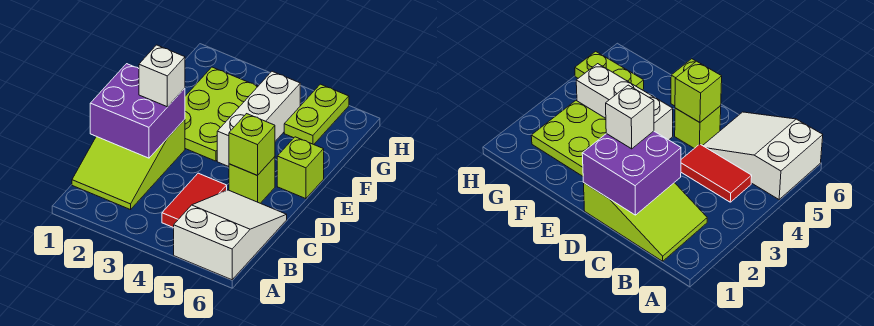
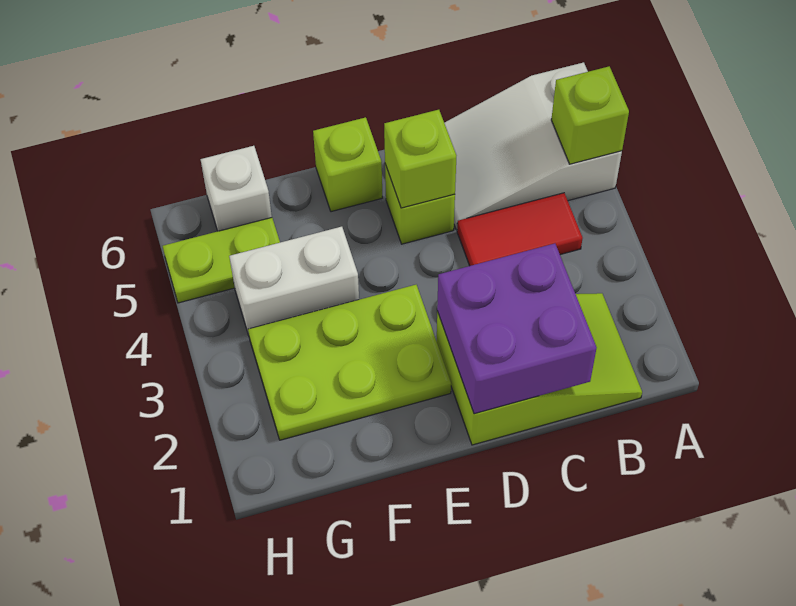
none -> lime 1x1 brick [551,66,629,164]
white 1x1 brick [139,45,185,107] -> white 1x1 brick moved to [201,146,272,231]
white 1x3 brick [217,71,300,167] -> white 1x2 brick [229,227,359,335]

